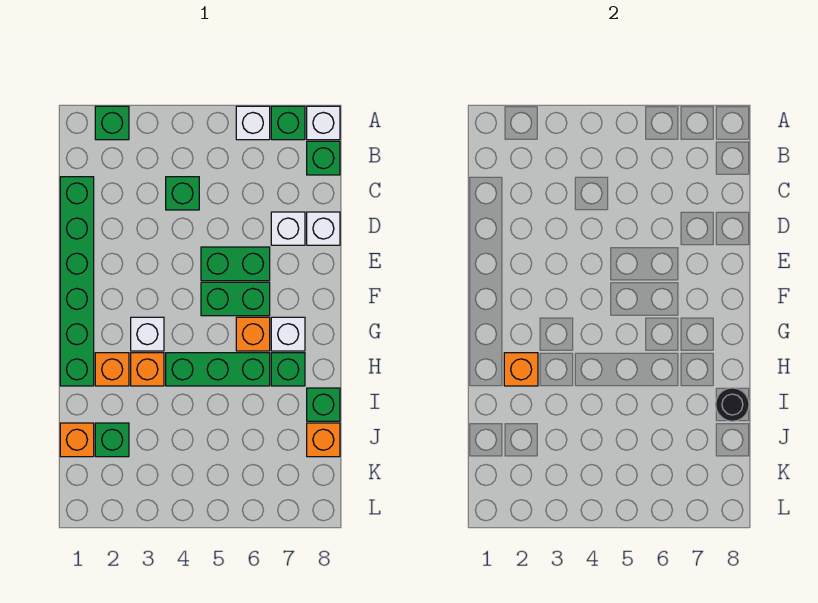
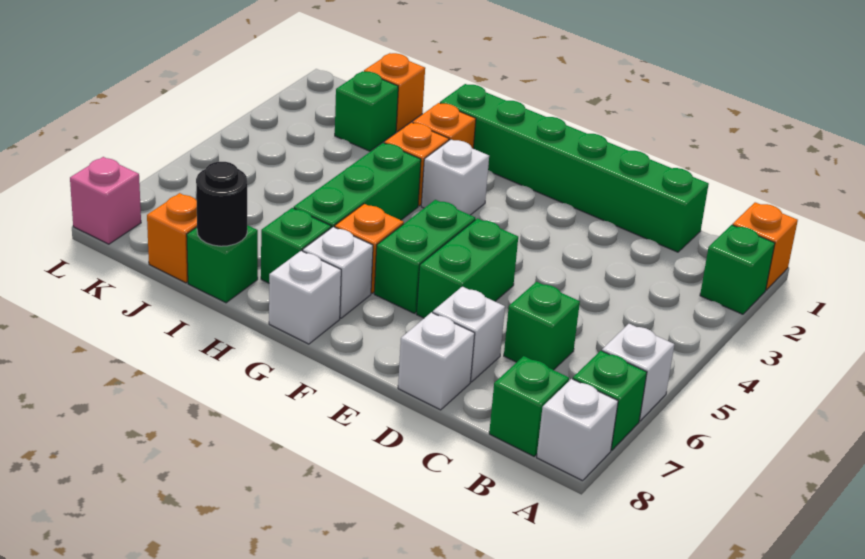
green 1x1 brick [166,177,199,210] -> green 1x1 brick moved to [504,282,580,370]
none -> white 1x1 brick [269,251,341,344]
orange 1x1 brick [504,353,538,386] -> orange 1x1 brick moved to [733,202,798,290]
none -> pink 1x1 brick [70,157,141,244]

